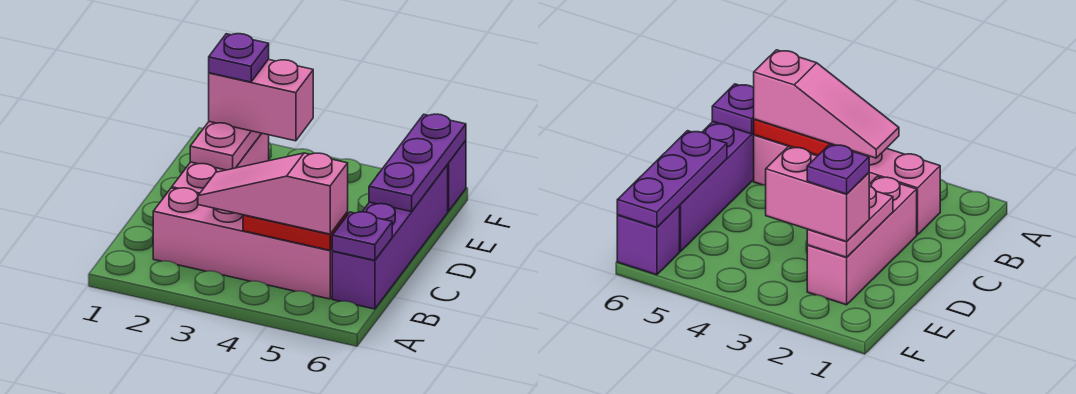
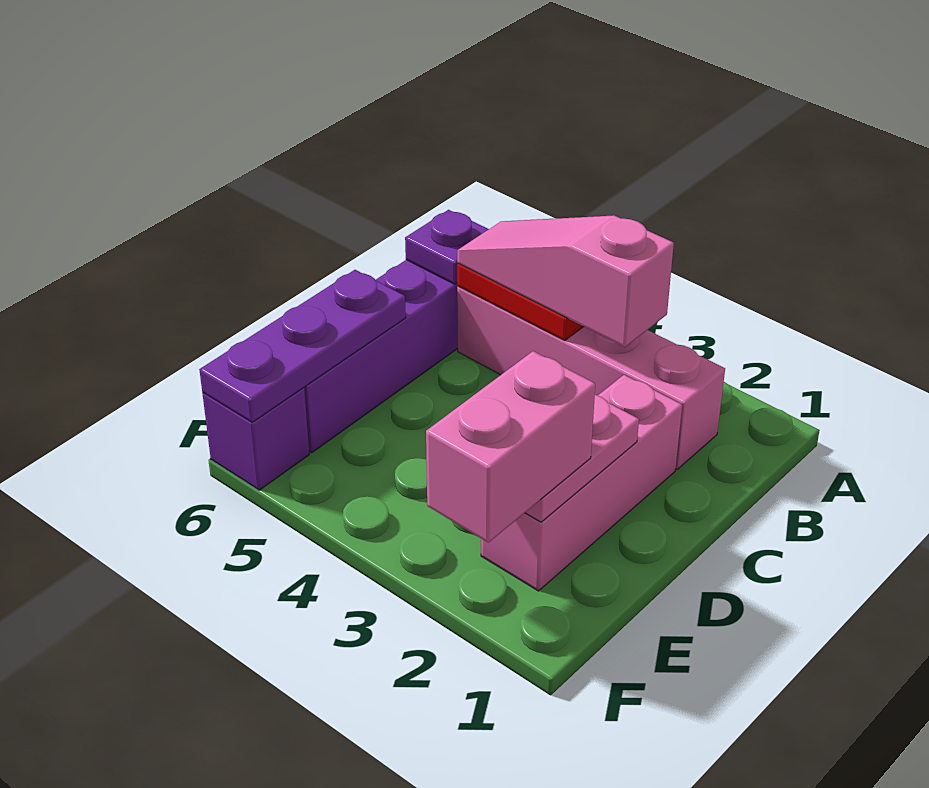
pink 1x3 slope [198,153,348,234] -> pink 1x3 slope turned to [457,215,674,347]
pink 1x2 brick [209,59,313,141] -> pink 1x2 brick turned to [426,351,595,543]
purple 1x1 plate [209,34,269,82] -> none

